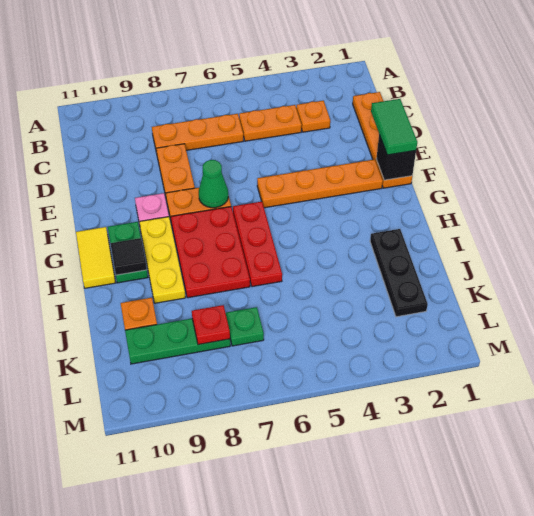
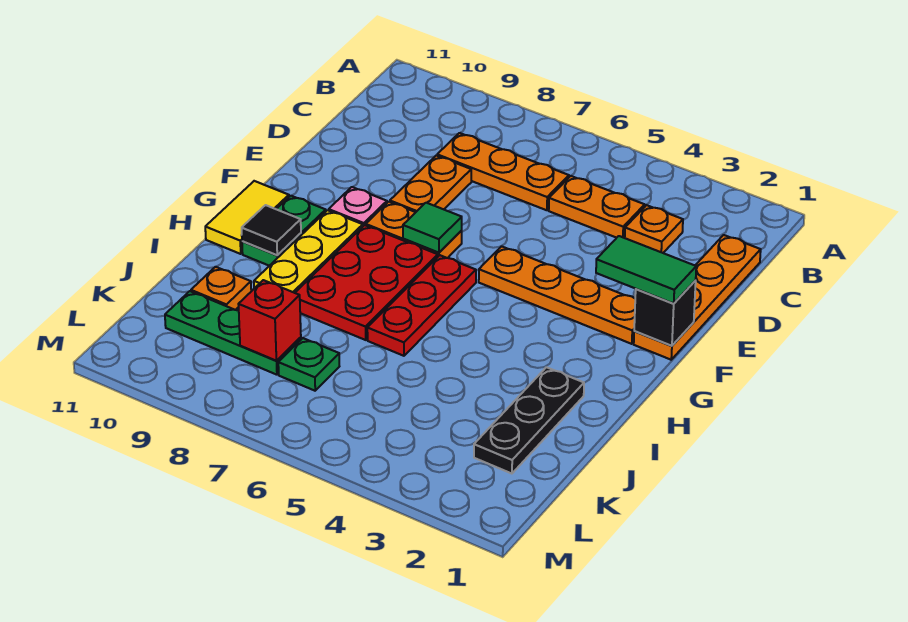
green 1x2 tile [371,99,417,155] -> green 1x2 tile turned to [596,236,696,303]
green 1x1 cone [199,160,228,208] -> green 1x1 tile [403,203,462,253]
red 1x1 plate [192,305,230,345] -> red 1x1 brick [238,280,301,361]

